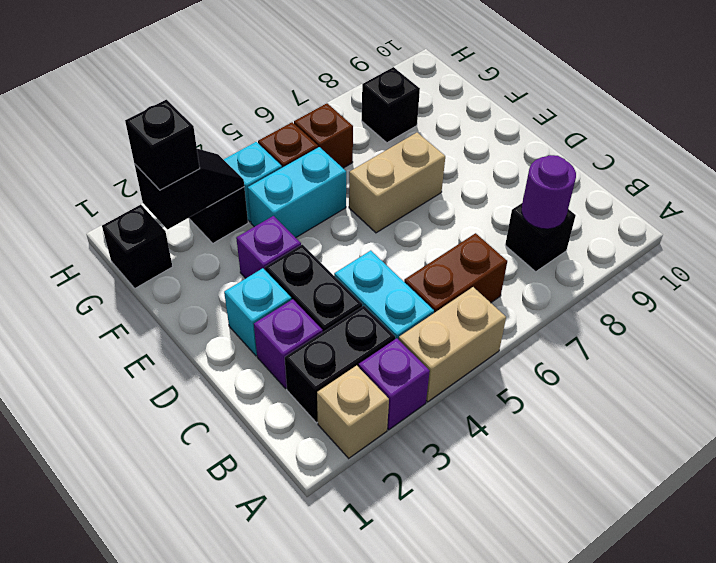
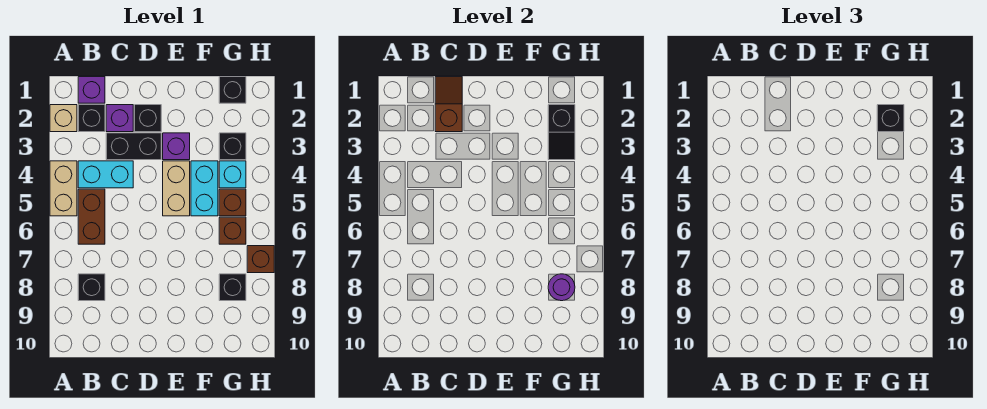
purple 1x1 brick [359,338,430,430] -> purple 1x1 brick moved to [78,77,105,103]
black 1x2 brick [285,306,395,423] -> black 1x1 brick [78,105,105,132]
purple 1x1 round brick [522,155,576,229] -> purple 1x1 round brick moved to [548,274,575,301]
none -> brown 1x2 slope [435,77,462,132]
cyan 1x1 brick [224,268,292,356] -> black 1x1 brick [135,105,161,132]
tan 1x2 brick [349,133,445,233] -> tan 1x2 brick moved to [163,161,190,216]
none -> brown 1x1 brick [247,246,274,273]

